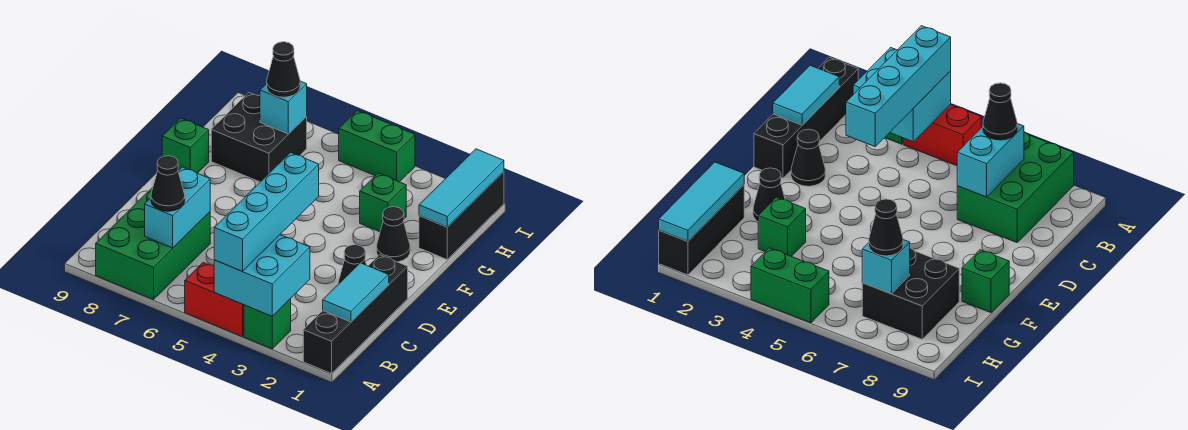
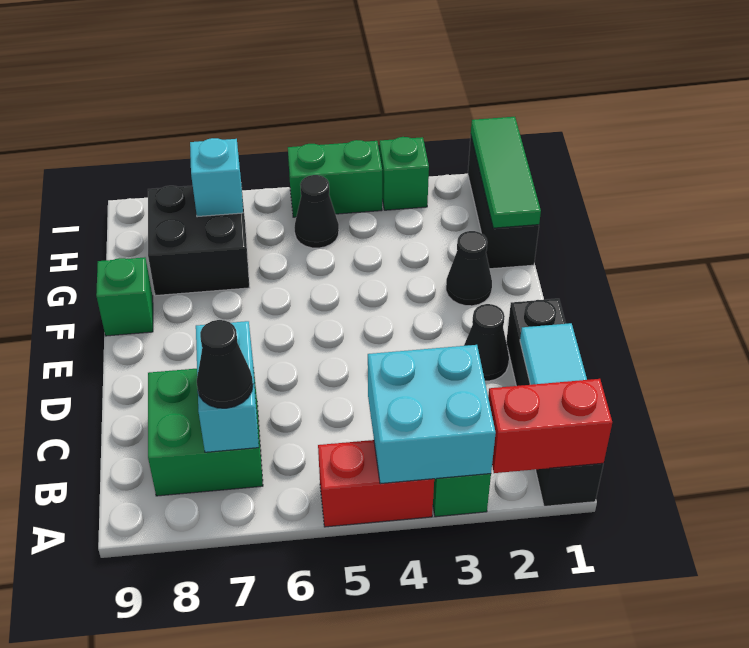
none -> red 1x2 brick [488,379,612,473]
cyan 1x4 brick [214,153,319,271] -> none
green 2x3 brick [96,187,210,300] -> green 2x2 brick [148,367,263,496]
cyan 1x3 tile [419,149,504,227] -> green 1x3 tile [471,117,541,228]
green 1x1 brick [360,173,406,232] -> green 1x1 brick moved to [380,137,429,210]
black 1x1 cone [267,42,300,97] -> black 1x1 cone moved to [294,175,339,248]

